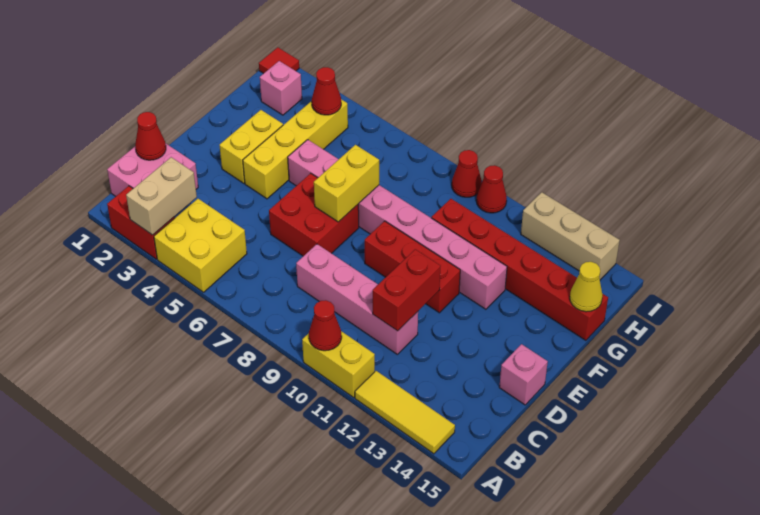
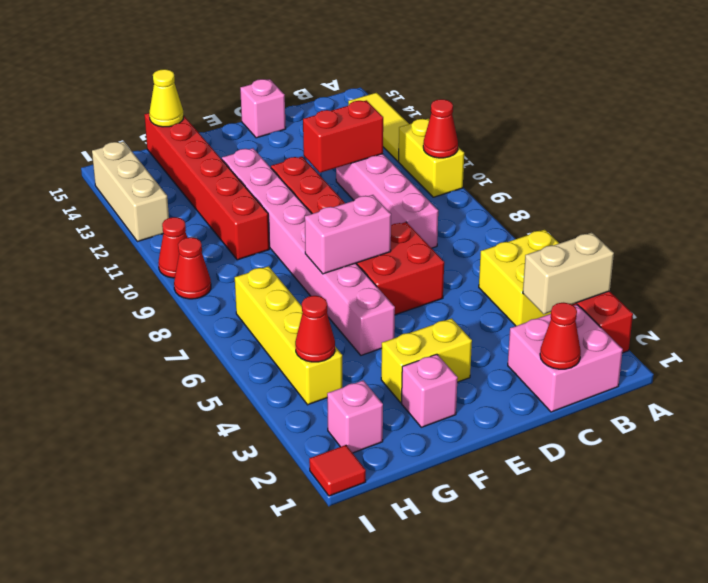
yellow 1x4 brick [243,99,348,199] -> yellow 1x4 brick turned to [235,266,342,405]
yellow 1x2 brick [314,145,379,222] -> pink 1x2 brick [305,195,391,274]
none -> pink 1x1 brick [402,354,458,427]

